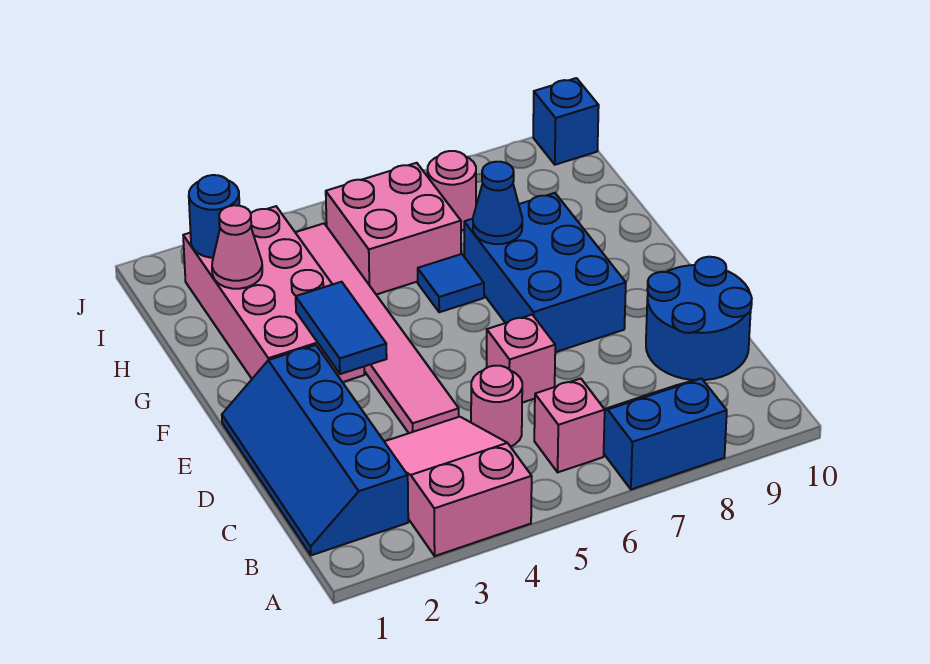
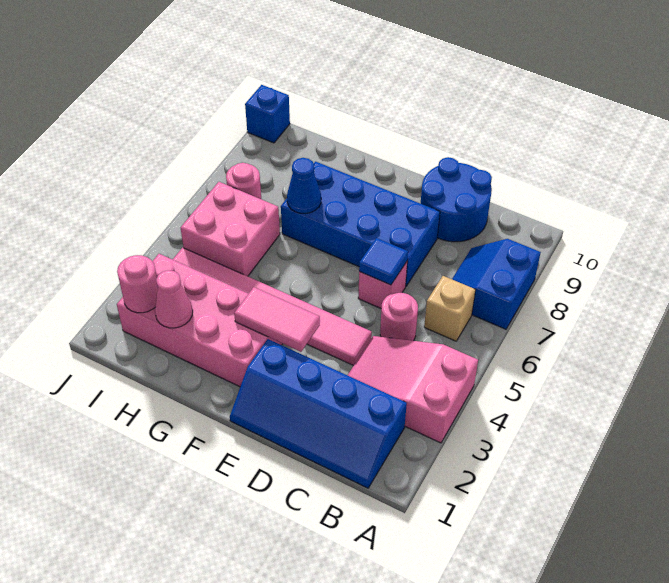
pink 1x1 brick [534,379,605,472] -> tan 1x1 brick [424,276,475,341]
blue 1x2 tile [296,282,387,374] -> pink 1x2 tile [234,287,320,352]
blue 2x3 brick [464,193,626,352] -> blue 2x4 brick [281,162,440,287]
blue 1x1 tile [418,254,484,312] -> blue 1x1 tile moved to [359,238,408,285]
blue 1x1 round brick [189,175,239,258] -> pink 1x1 round brick [117,255,158,313]

